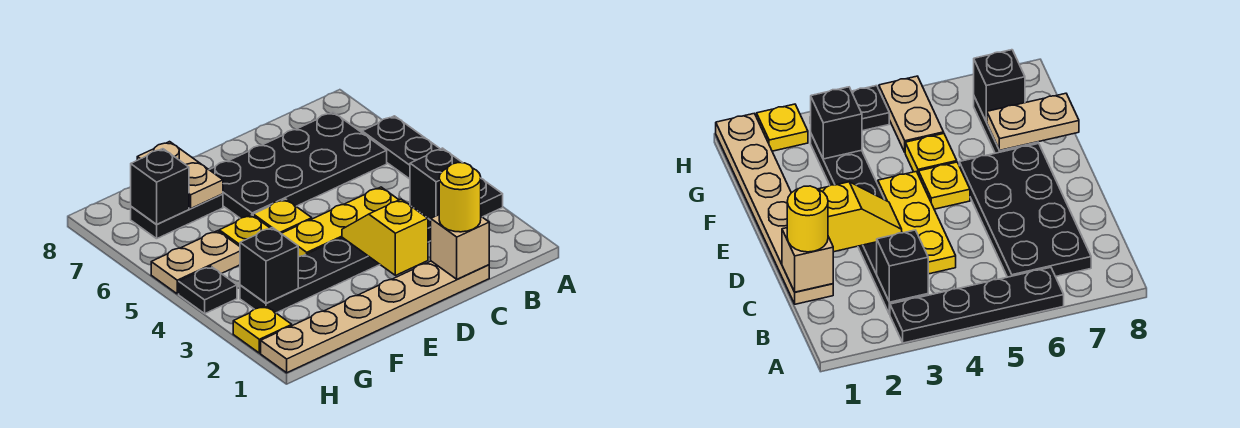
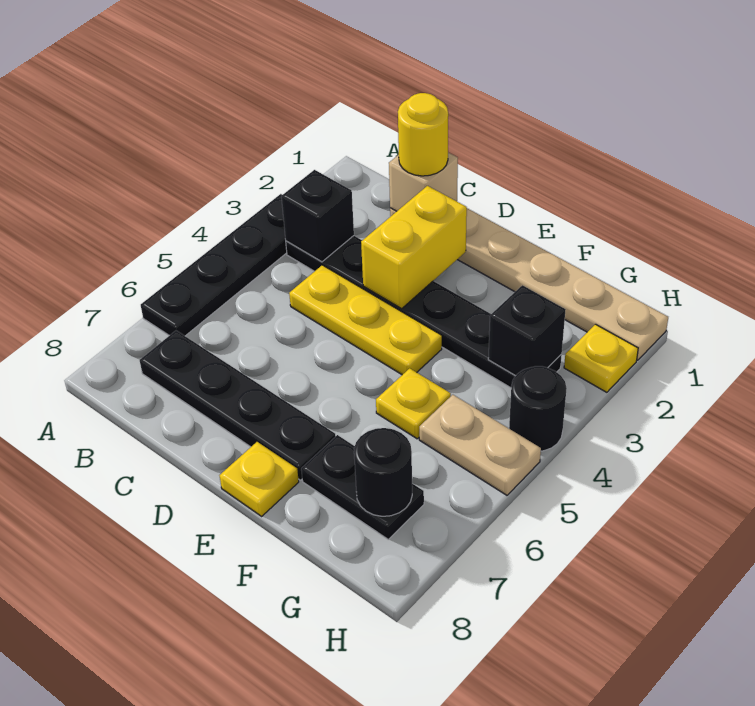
black 2x4 plate [210,112,387,218] -> black 1x4 plate [140,330,336,480]
yellow 1x2 slope [342,199,428,275] -> yellow 1x2 brick [361,186,467,309]
yellow 1x1 plate [253,199,312,233] -> yellow 1x1 plate moved to [220,442,299,516]
tan 1x2 plate [137,142,223,209] -> none
black 1x1 brick [131,149,189,225] -> black 1x1 round brick [354,428,412,516]
black 1x1 plate [179,266,237,313] -> black 1x1 round brick [509,366,567,451]

